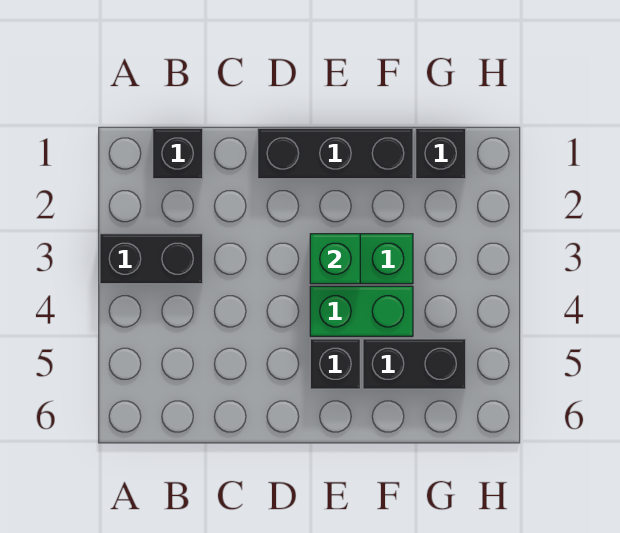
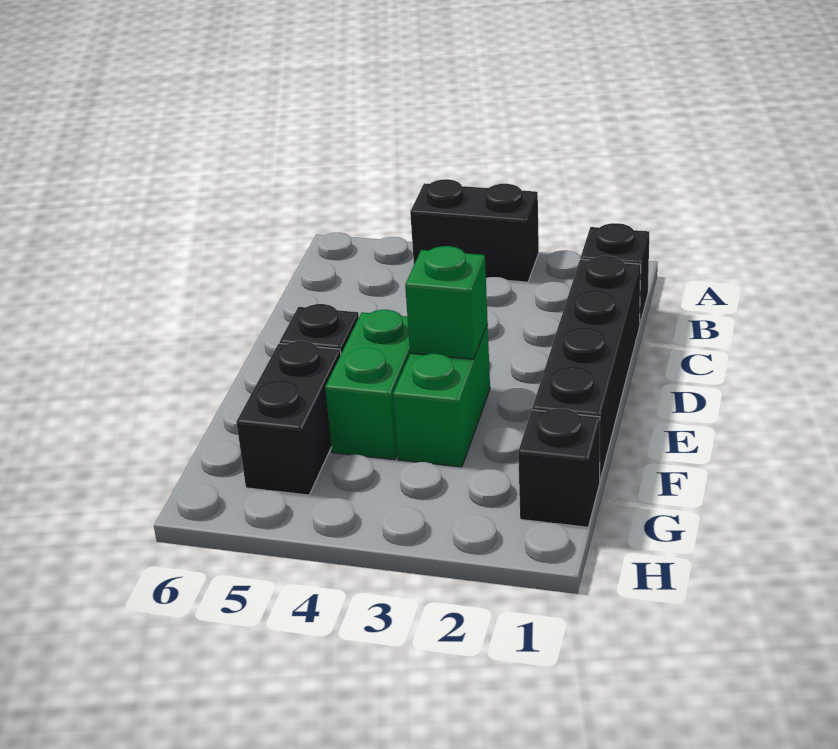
black 1x2 brick [100,234,203,284] -> black 1x2 brick turned to [410,179,539,282]
black 1x3 brick [258,128,413,179] -> black 1x4 brick [532,256,641,480]

